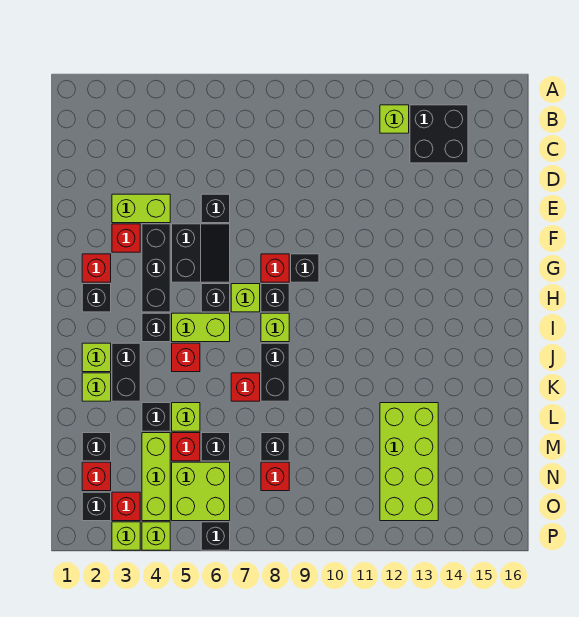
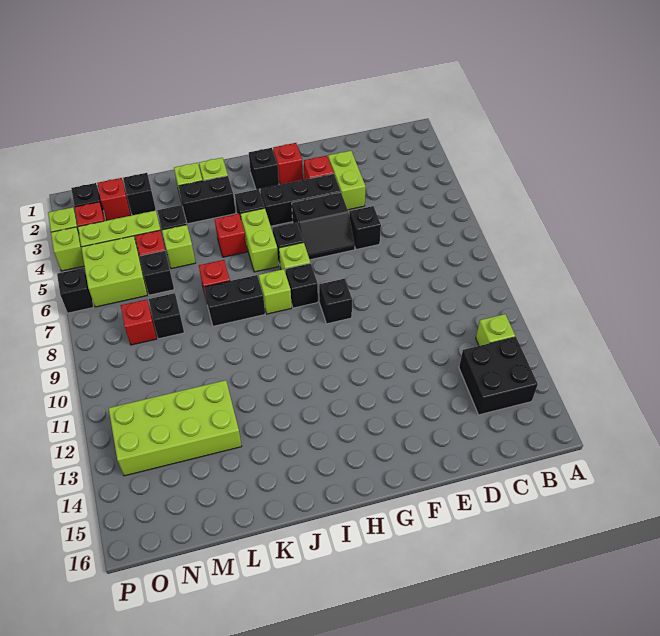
red 1x1 brick [261,254,289,282] -> none

